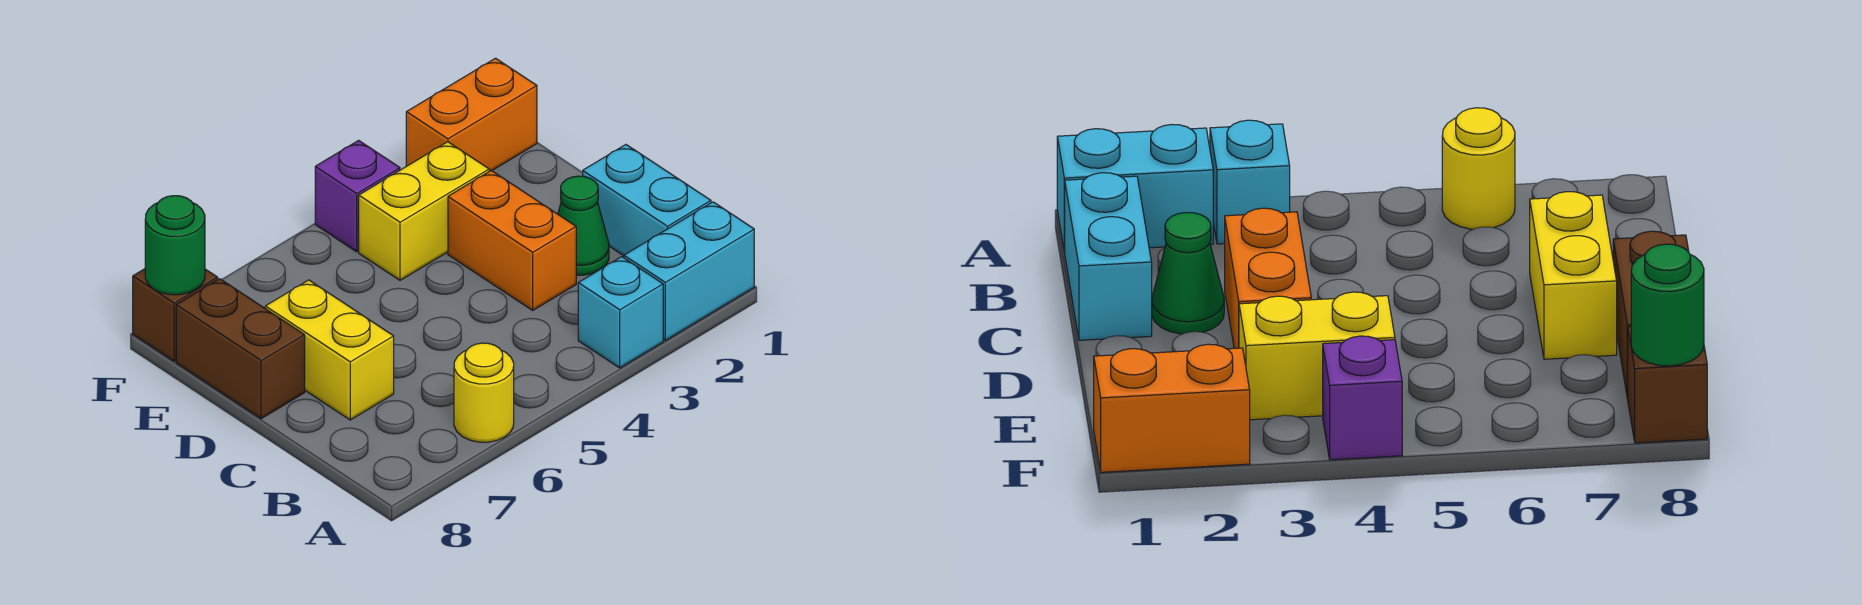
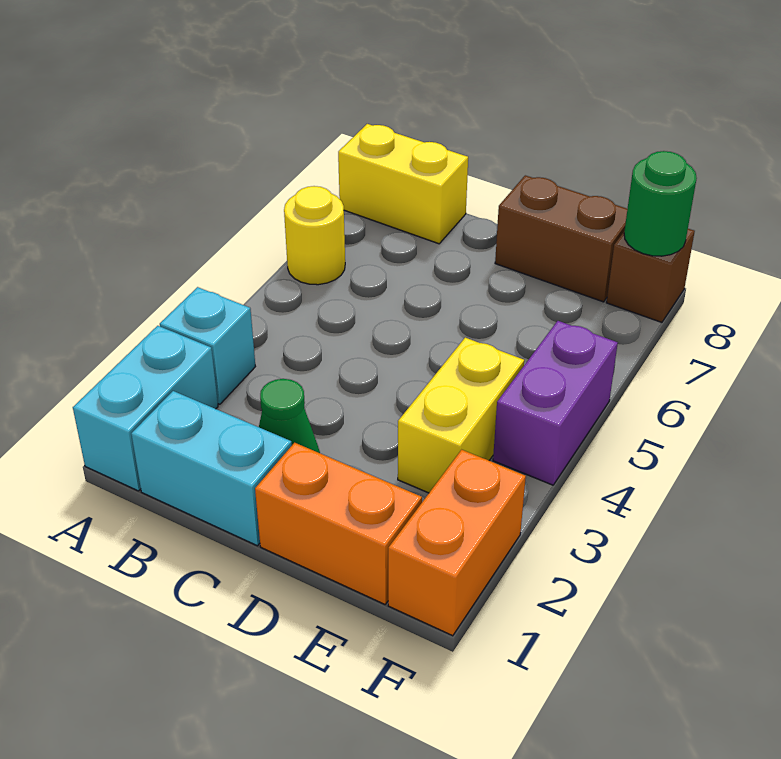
orange 1x2 brick [448,171,576,310] -> orange 1x2 brick moved to [255,443,422,604]
yellow 1x2 brick [265,280,394,420] -> yellow 1x2 brick moved to [338,124,468,244]
purple 1x1 brick [315,140,400,252] -> purple 1x2 brick [493,321,618,485]

